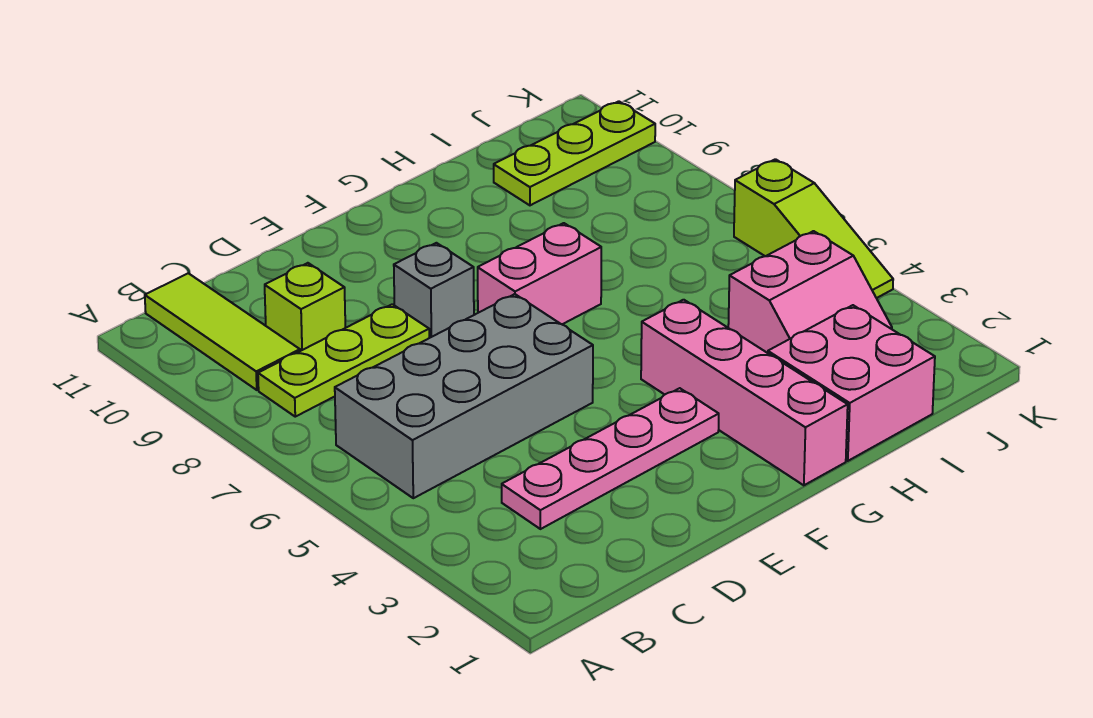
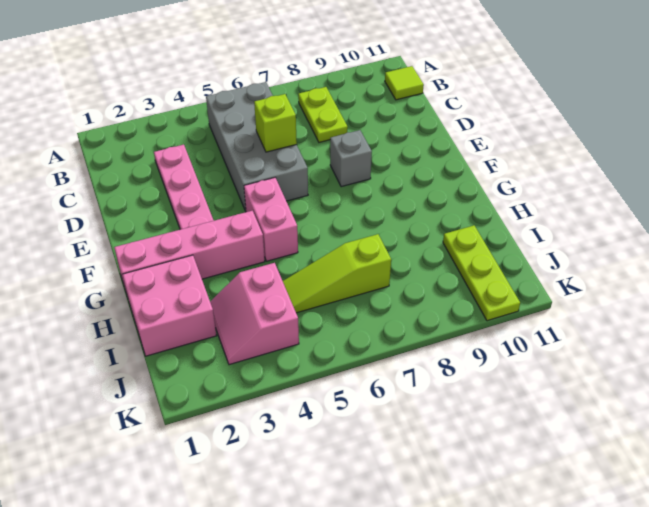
lime 1x3 plate [258,304,429,417] -> lime 1x2 plate [298,87,348,142]
lime 1x3 tile [145,273,300,390] -> lime 1x1 tile [385,66,424,100]
lime 1x1 brick [265,263,345,351] -> lime 1x1 brick moved to [254,94,297,152]
pink 1x2 brick [478,223,601,324] -> pink 1x2 brick moved to [244,178,298,261]
lime 1x3 slope [734,159,893,298] -> lime 1x3 slope moved to [283,234,391,313]

